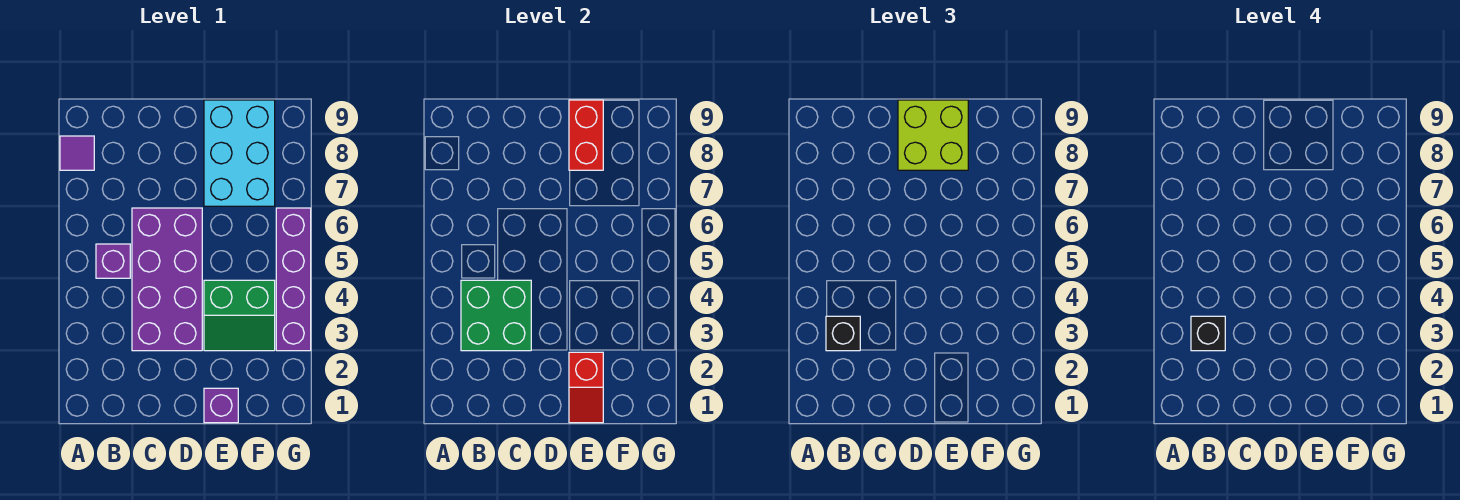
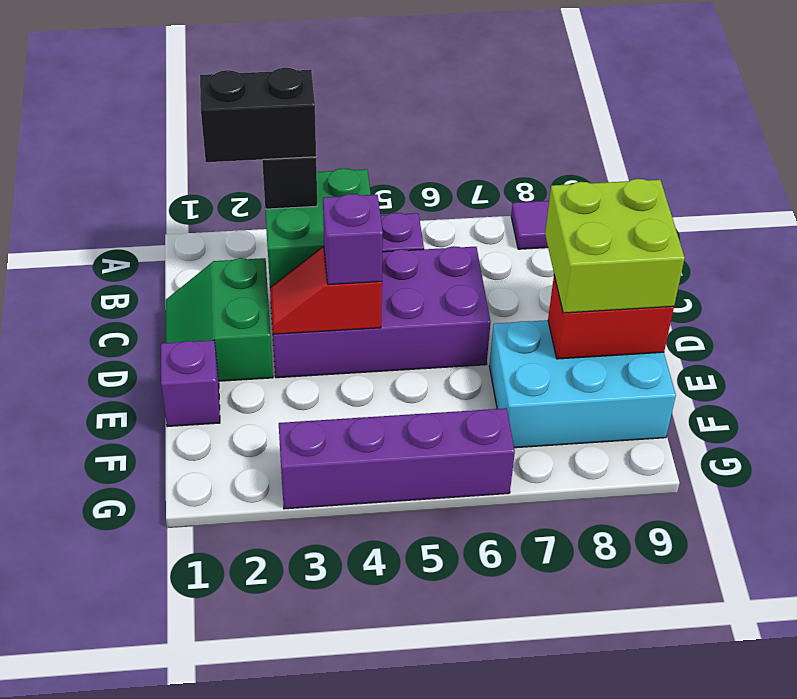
black 1x1 brick [1191,316,1225,351] -> black 1x2 brick [200,68,316,162]
none -> purple 1x1 brick [323,194,383,285]
red 1x2 slope [569,352,603,423] -> red 1x2 slope moved to [270,247,382,334]
green 2x2 slope [204,280,275,351] -> green 2x2 slope moved to [166,258,273,381]

